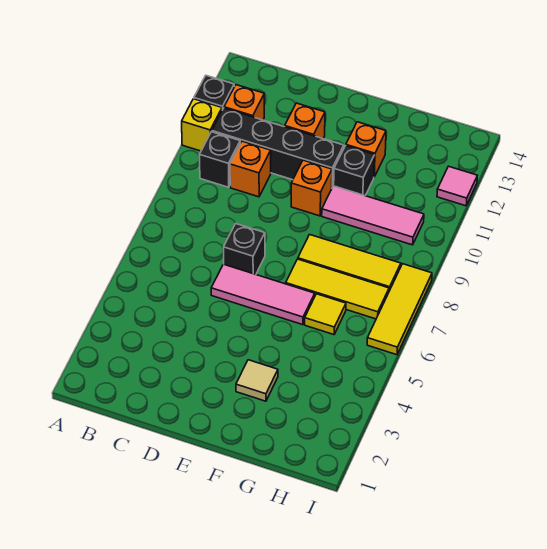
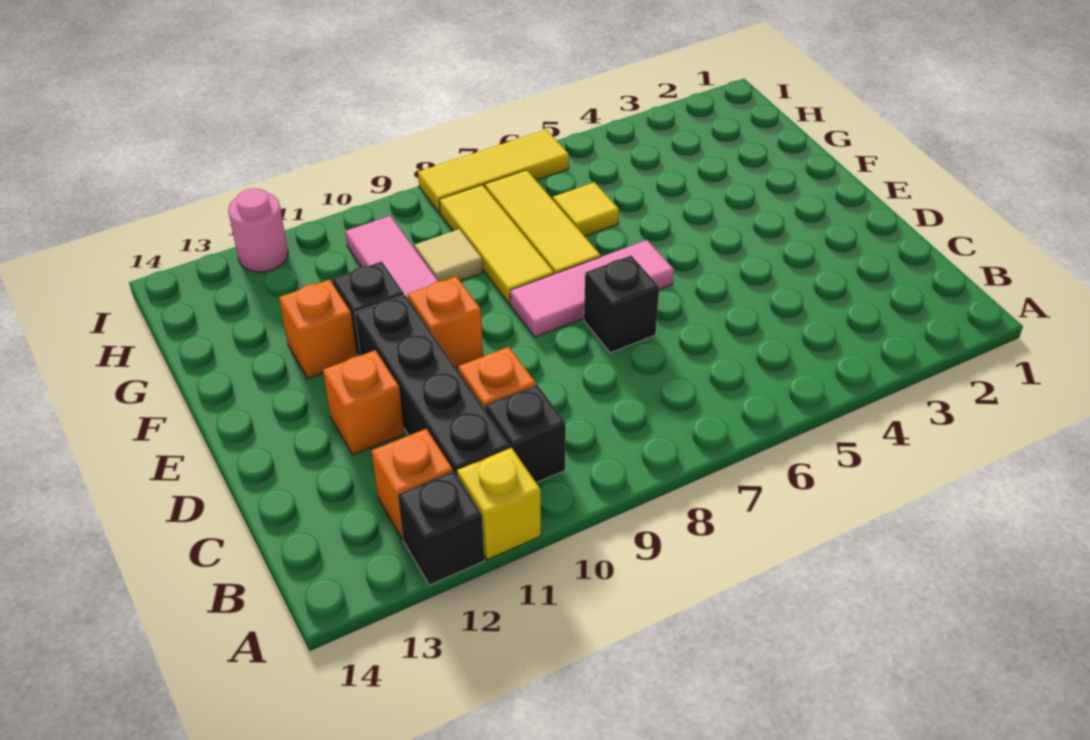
pink 1x3 tile [211,264,315,325] -> pink 1x3 tile turned to [510,240,674,337]
tan 1x1 tile [236,360,278,401] -> tan 1x1 tile moved to [415,229,482,281]
pink 1x1 tile [437,166,477,206] -> pink 1x1 round brick [228,188,288,272]

